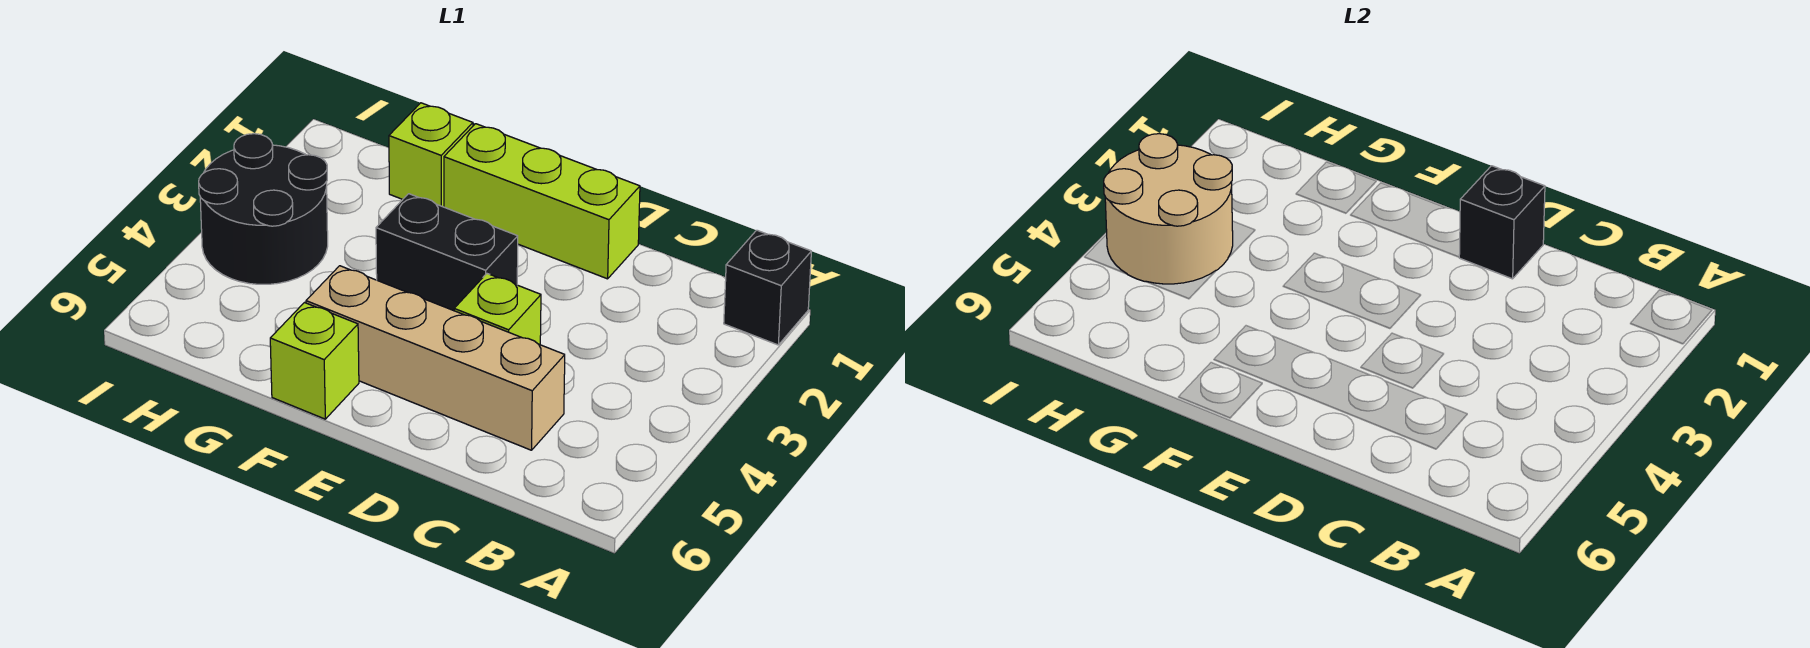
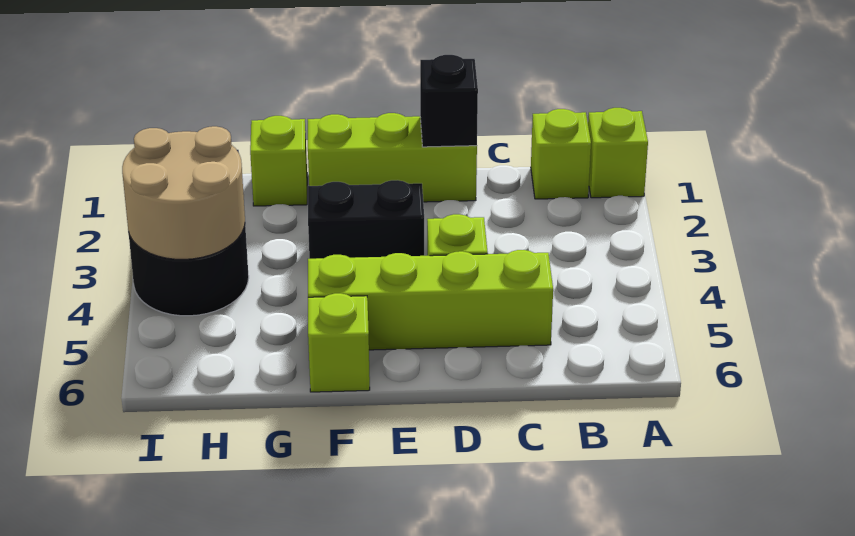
black 1x1 brick [724,230,811,345] -> lime 1x1 brick [588,108,648,198]
none -> lime 1x1 brick [531,109,591,199]
tan 1x4 brick [306,266,565,450] -> lime 1x4 brick [308,250,553,350]

